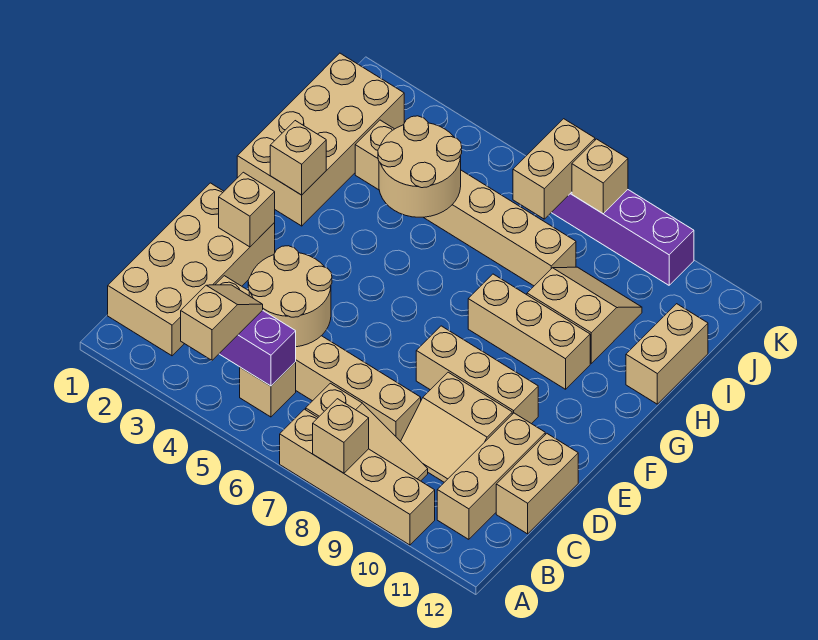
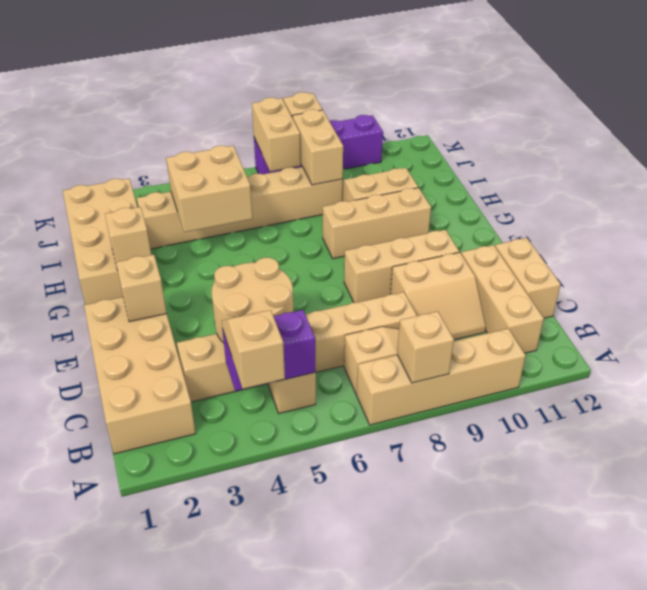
tan 2x2 round brick [378,116,462,217] -> tan 2x2 brick [166,146,253,232]
tan 1x2 brick [626,304,708,404] -> tan 1x2 brick moved to [292,109,343,185]

